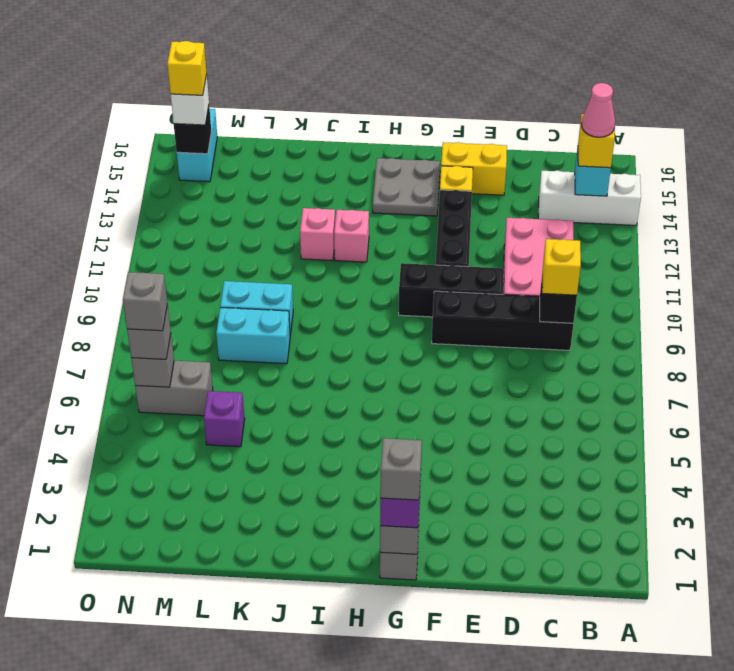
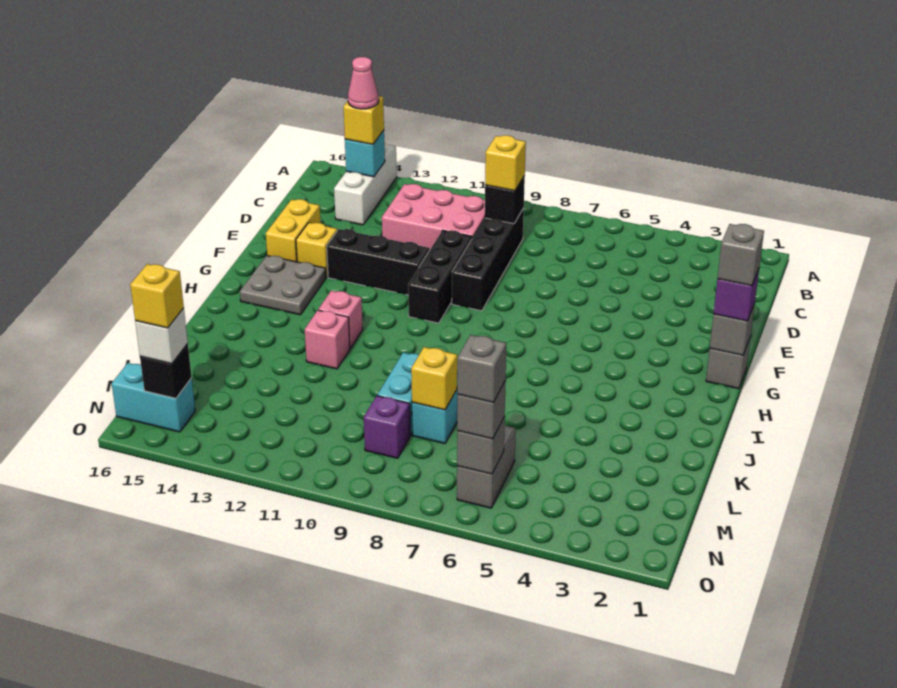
purple 1x1 brick [204,391,245,447] -> purple 1x1 brick moved to [364,396,410,458]
none -> yellow 1x1 brick [411,347,457,410]

